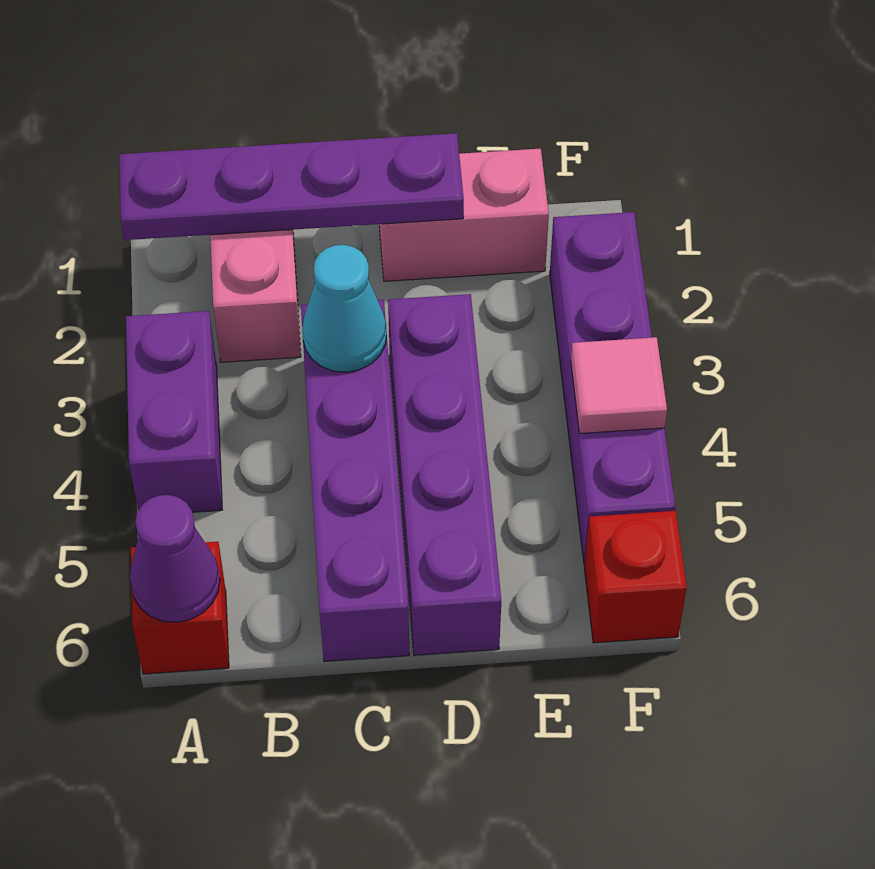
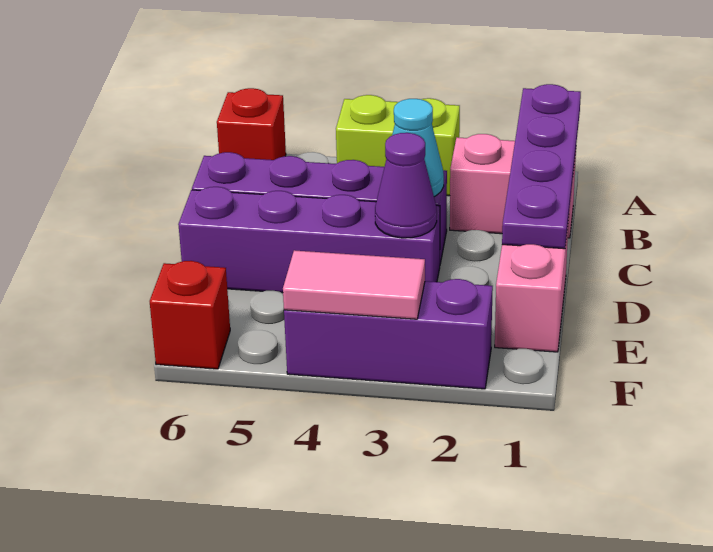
purple 1x2 brick [126,311,222,512] -> lime 1x2 brick [336,95,460,196]
purple 1x1 cone [130,495,220,622] -> purple 1x1 cone moved to [375,133,437,238]
purple 1x4 brick [550,212,675,563] -> purple 1x3 brick [284,279,493,389]
pink 1x1 tile [571,337,667,434] -> pink 1x2 tile [283,250,425,319]

